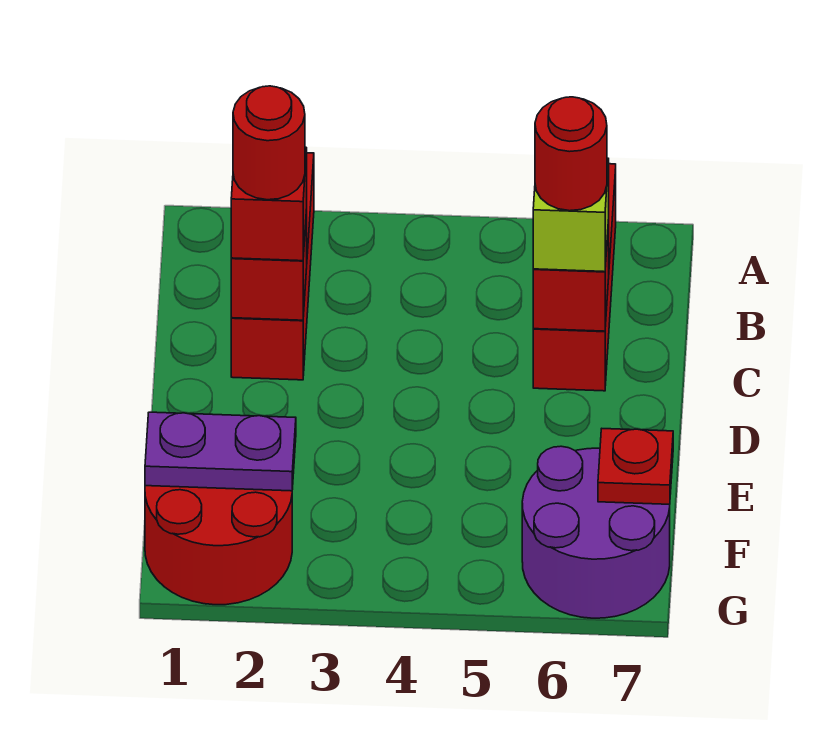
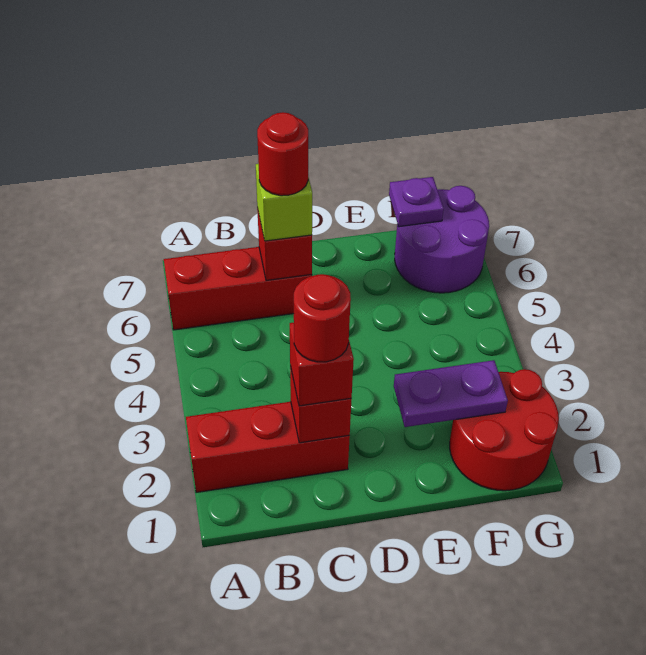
purple 1x2 plate [145,412,296,491] -> purple 1x2 plate turned to [394,360,508,427]
red 1x1 plate [598,429,673,504] -> purple 1x1 plate [389,177,444,227]

